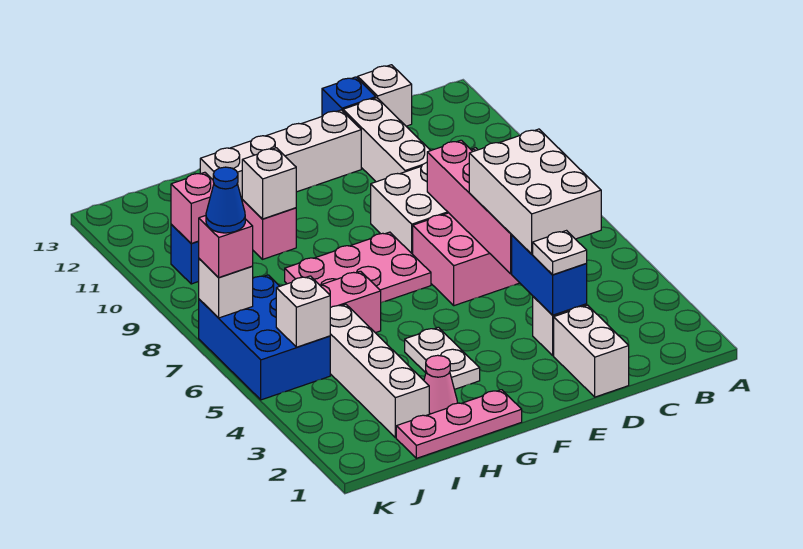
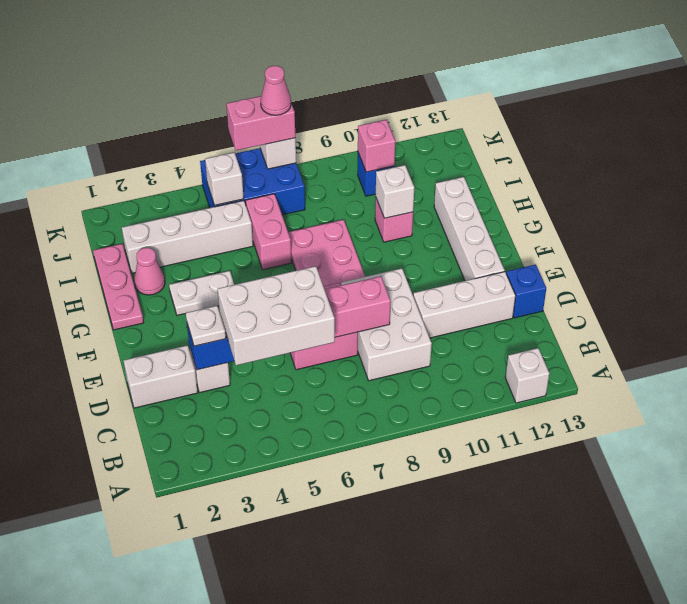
white 1x1 brick [358,65,412,126] -> white 1x1 brick moved to [505,348,549,403]
pink 1x1 brick [199,216,253,278] -> pink 1x2 brick [226,96,295,150]
blue 1x1 cone [206,167,245,233] -> pink 1x1 cone [261,66,291,115]

